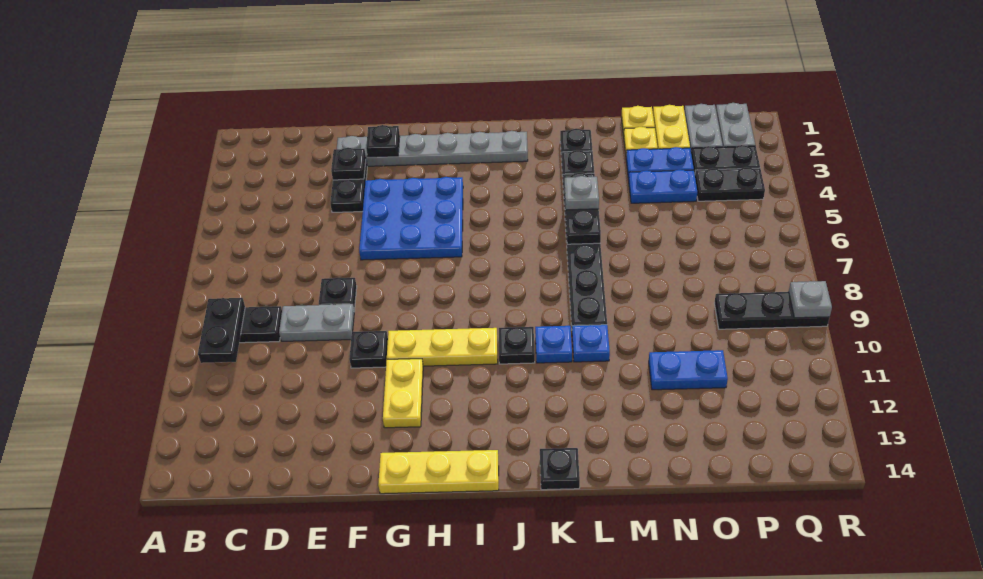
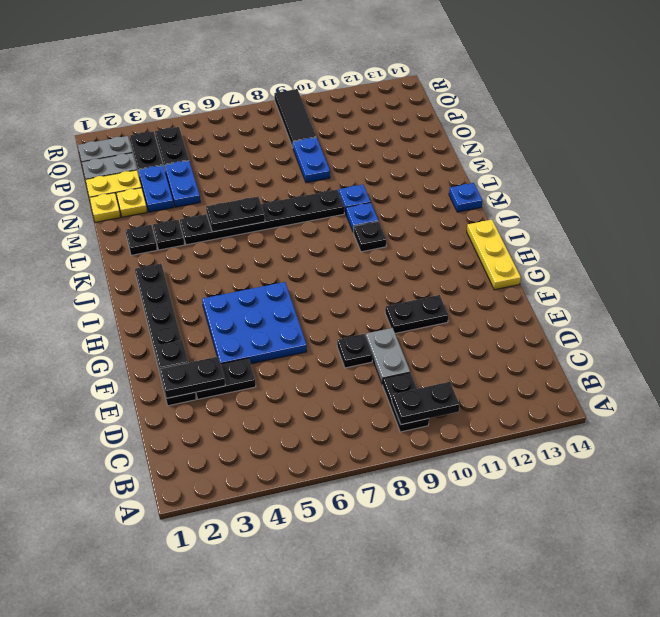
grey 1x6 plate [337,131,528,166] -> black 1x6 plate [135,264,196,406]
black 1x1 plate [331,148,366,180] -> black 1x2 plate [160,357,225,398]
black 1x1 plate [349,331,388,368] -> black 1x2 plate [385,295,448,333]
yellow 1x3 plate [387,328,498,366] -> none
yellow 1x2 plate [383,359,423,428] -> none
black 1x1 plate [540,448,580,490] -> blue 1x1 plate [449,183,482,212]
grey 1x1 plate [564,176,599,210] -> none
blue 1x2 plate [649,350,728,390] -> blue 1x2 plate moved to [293,137,330,183]
black 1x3 plate [714,292,830,329] -> black 1x3 tile [274,89,316,147]
grey 1x1 plate [789,281,832,318] -> none

